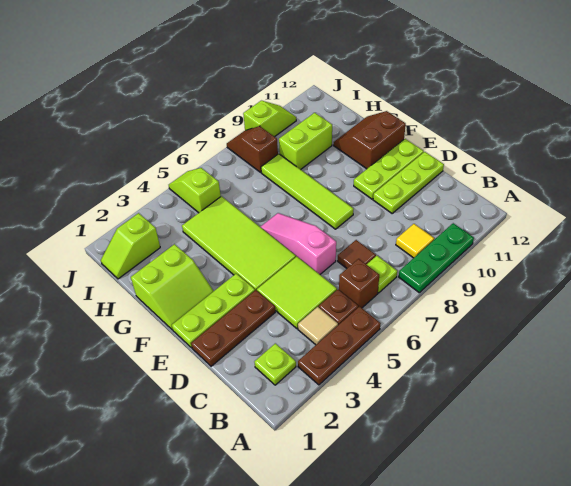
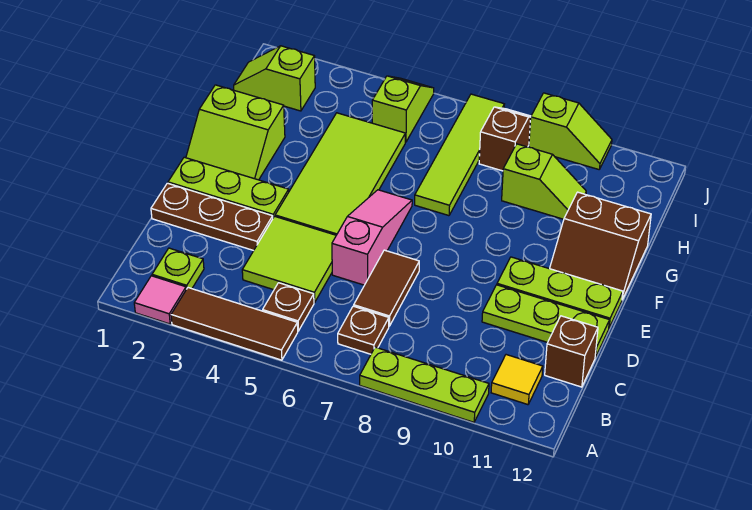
none -> pink 1x1 tile [134,276,186,324]
brown 1x3 plate [298,306,381,385] -> brown 1x3 tile [171,288,298,360]
green 1x3 plate [399,223,474,293] -> lime 1x3 plate [360,347,489,422]
tan 1x1 tile [298,307,338,345] -> none
brown 1x1 brick [339,259,379,308] -> brown 1x1 brick moved to [545,316,598,387]
lime 1x1 plate [366,256,397,293] -> brown 1x1 plate [338,306,389,354]
yellow 1x1 tile [396,224,434,258] -> yellow 1x1 tile moved to [491,355,543,405]
brown 1x1 tile [338,240,376,268] -> brown 1x2 tile [354,250,419,326]
lime 1x4 tile [261,154,353,229] -> lime 1x4 tile moved to [415,94,504,216]
brown 2x2 slope [334,111,406,169] -> brown 2x2 slope turned to [550,192,651,300]
lime 1x2 brick [279,113,332,170] -> lime 1x2 slope [502,144,586,219]

